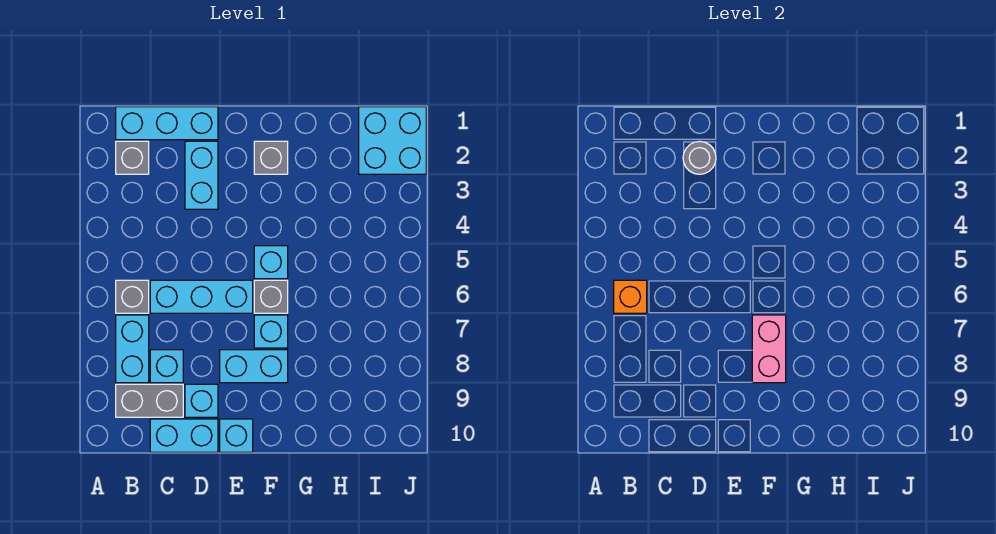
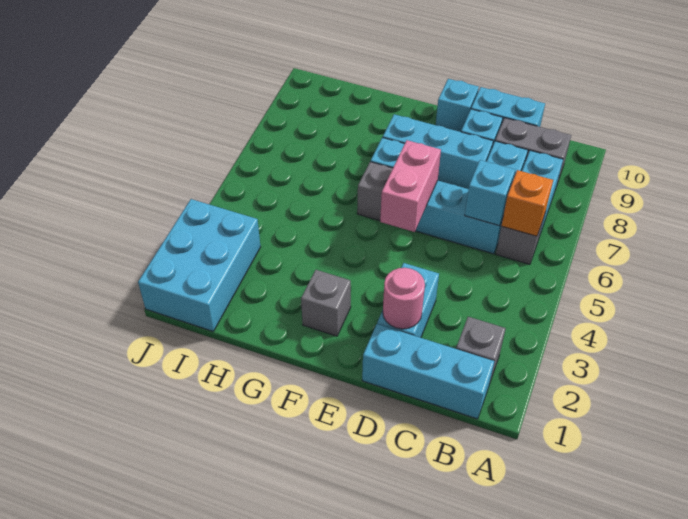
grey 1x1 round brick [683,141,716,174] -> pink 1x1 round brick [383,268,425,329]
cyan 1x2 brick [220,350,288,383] -> cyan 1x3 brick [383,114,493,189]
cyan 1x1 brick [254,246,288,279] -> cyan 1x1 brick moved to [465,160,515,226]
pink 1x2 brick [752,315,786,383] -> pink 1x2 brick moved to [380,140,441,232]
cyan 2x2 brick [359,107,426,174] -> cyan 2x3 brick [138,199,261,331]

